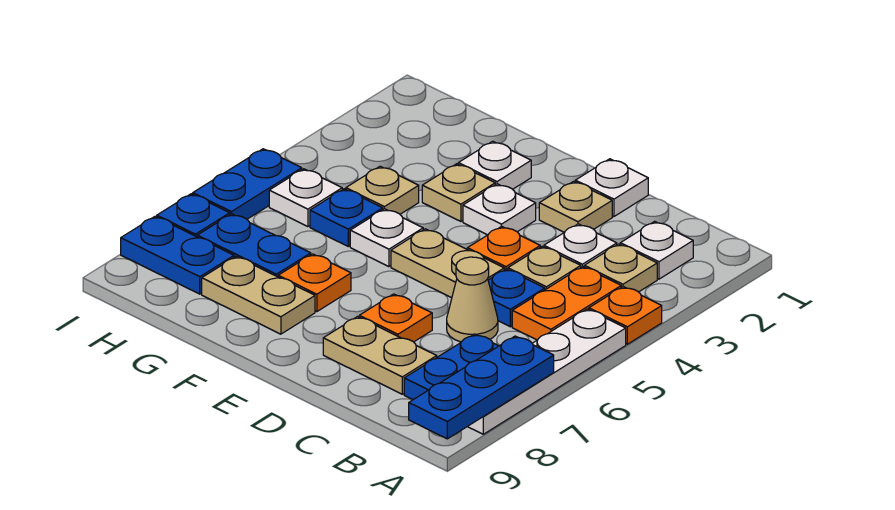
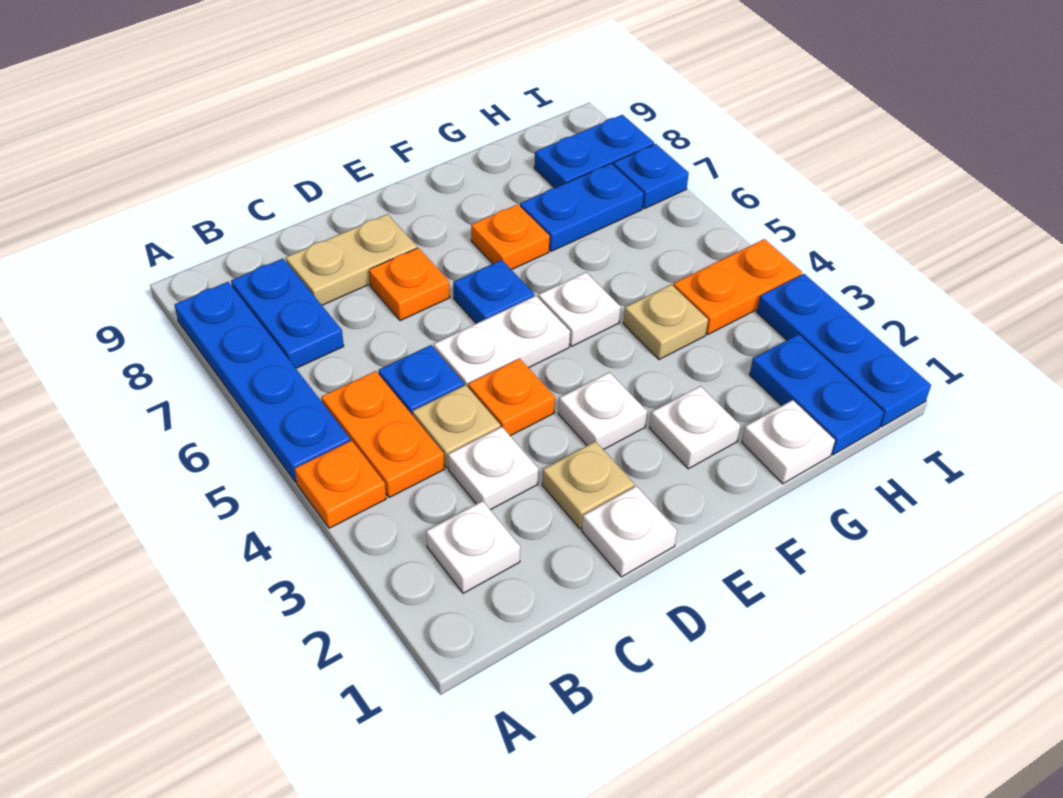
white 1x4 plate [468,309,626,434] -> blue 1x4 plate [174,282,350,482]
blue 1x3 plate [409,336,554,439] -> blue 1x3 plate moved to [757,274,931,427]
tan 1x1 plate [584,244,657,292] -> none
tan 1x1 cone [447,257,498,342] -> none
tan 1x2 plate [391,229,504,298] -> white 1x2 plate [434,296,570,387]
tan 1x1 plate [422,164,495,221] -> none
tan 1x2 plate [202,257,315,334] -> none
blue 1x1 plate [310,189,383,246] -> blue 1x1 plate moved to [453,260,534,324]
none -> orange 1x2 plate [673,239,802,334]
white 1x1 plate [269,169,342,226] -> white 1x1 plate moved to [742,400,835,484]
blue 1x2 plate [193,149,302,219] -> blue 1x2 plate moved to [750,334,884,455]

